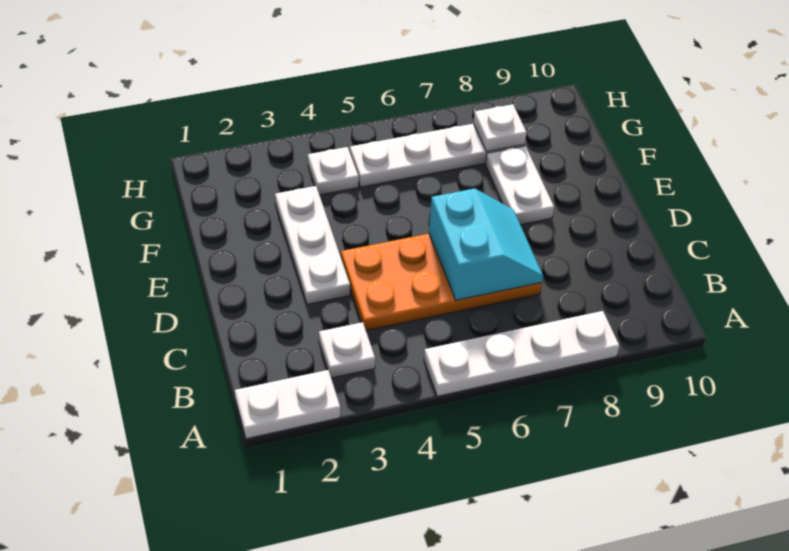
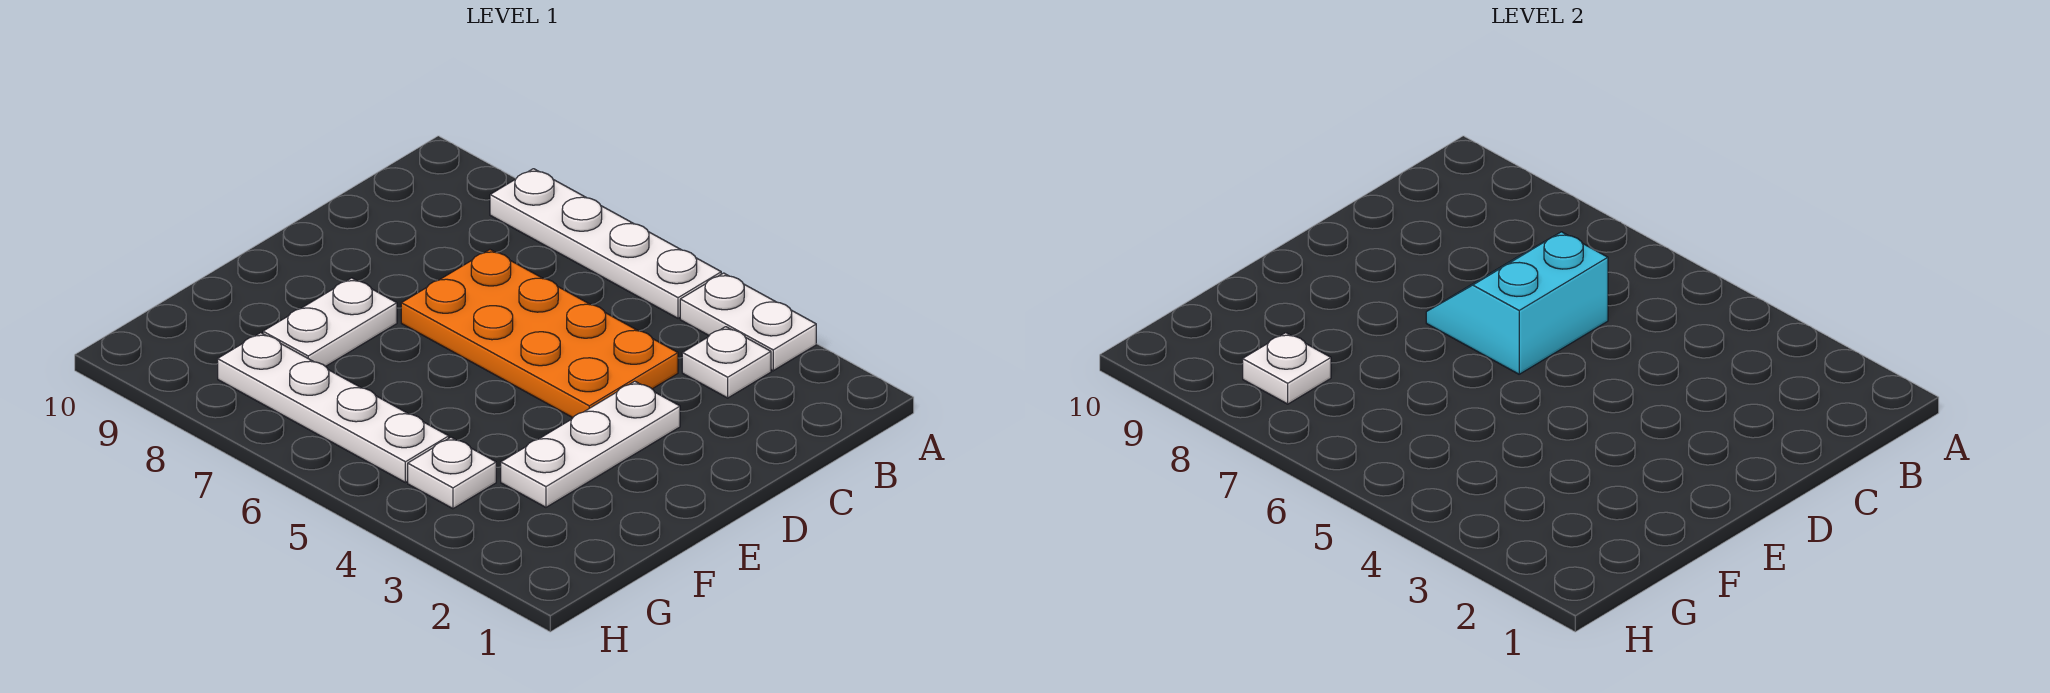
white 1x2 plate [235,370,340,439] -> white 1x2 plate moved to [680,273,816,371]

